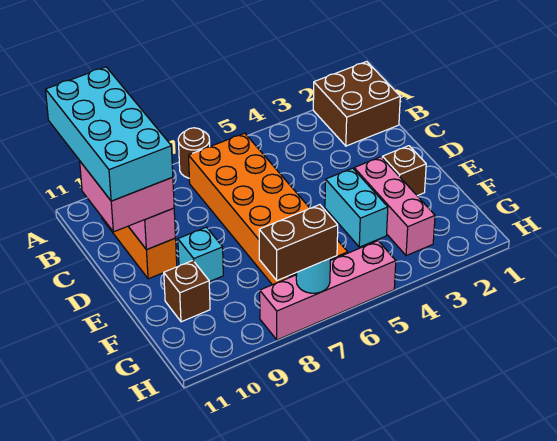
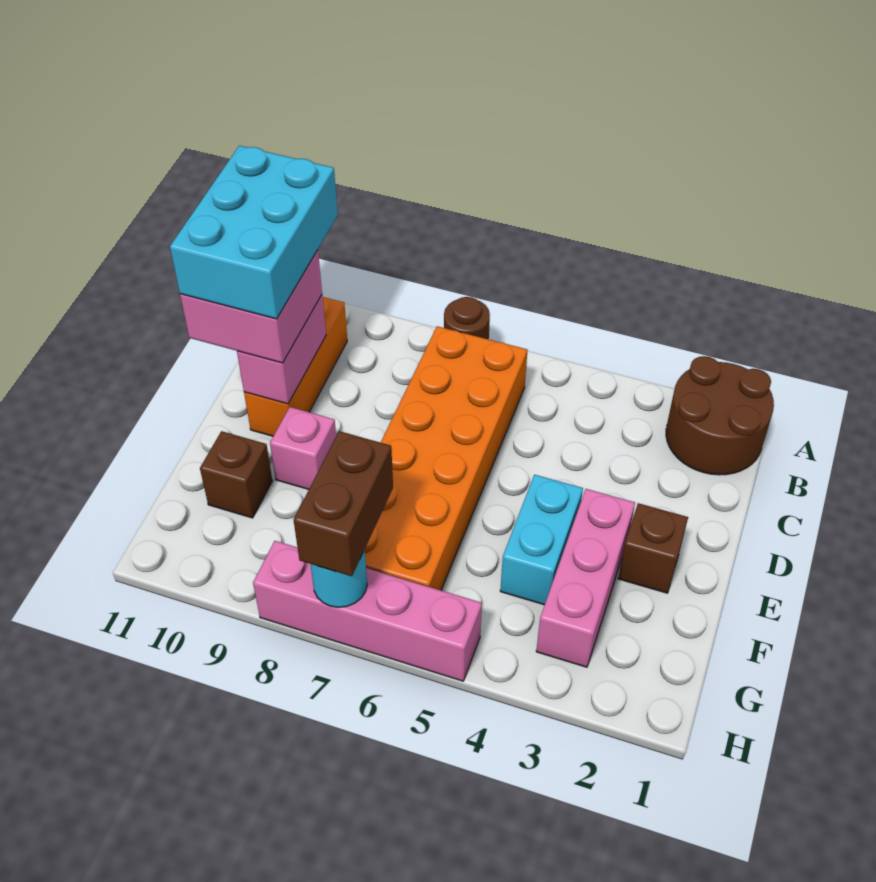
brown 2x2 brick [313,61,400,146] -> brown 2x2 round brick [666,356,774,475]
cyan 2x4 brick [46,67,173,201] -> cyan 2x3 brick [170,146,338,319]
cyan 1x1 brick [178,227,223,282] -> pink 1x1 brick [270,407,336,489]
brown 1x2 brick [259,205,338,280] -> brown 1x2 brick turned to [294,431,393,576]

